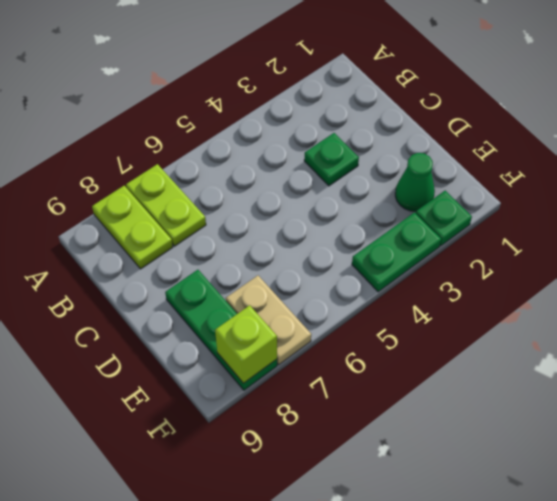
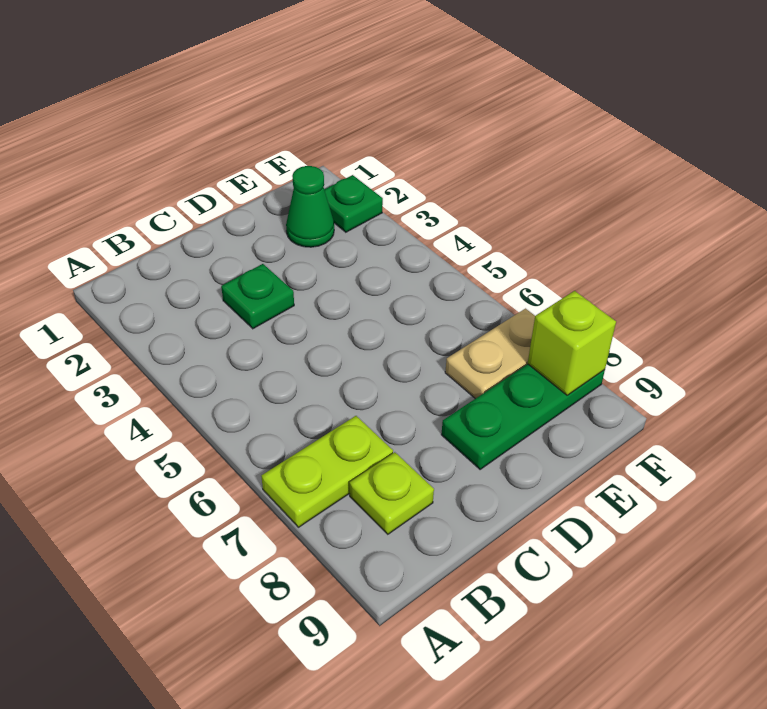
lime 1x2 plate [92,186,173,269] -> lime 1x1 plate [350,452,434,534]
green 1x2 plate [352,212,441,292] -> none

